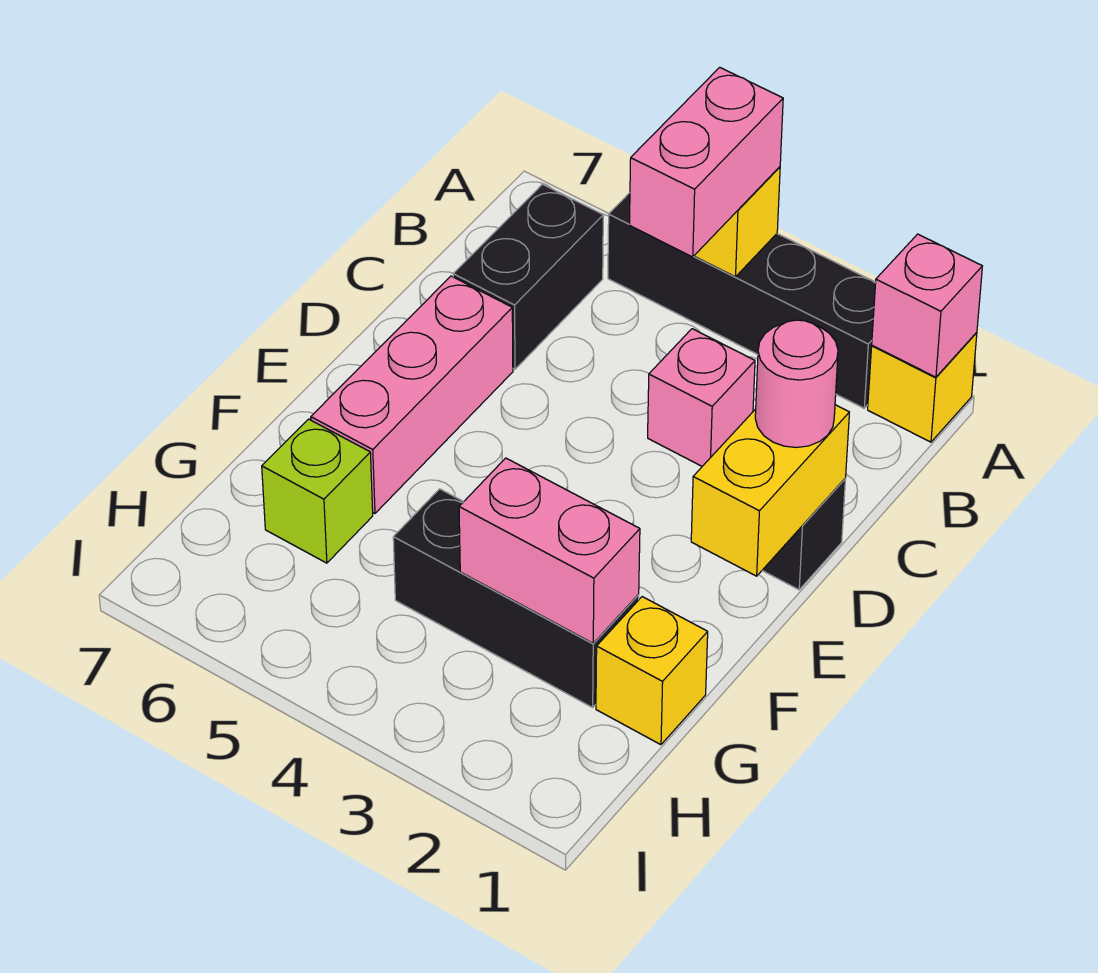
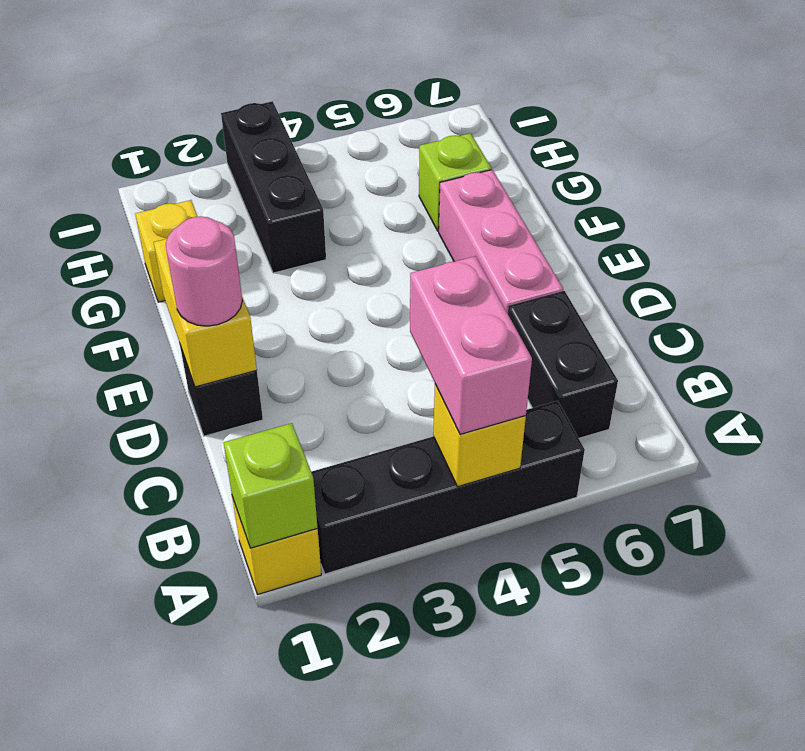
pink 1x1 brick [872,234,982,377] -> lime 1x1 brick [224,423,318,548]
pink 1x1 brick [648,329,755,466] -> none
black 1x3 brick [393,489,639,707] -> black 1x3 brick turned to [221,101,326,273]
pink 1x2 brick [459,458,640,643] -> none

